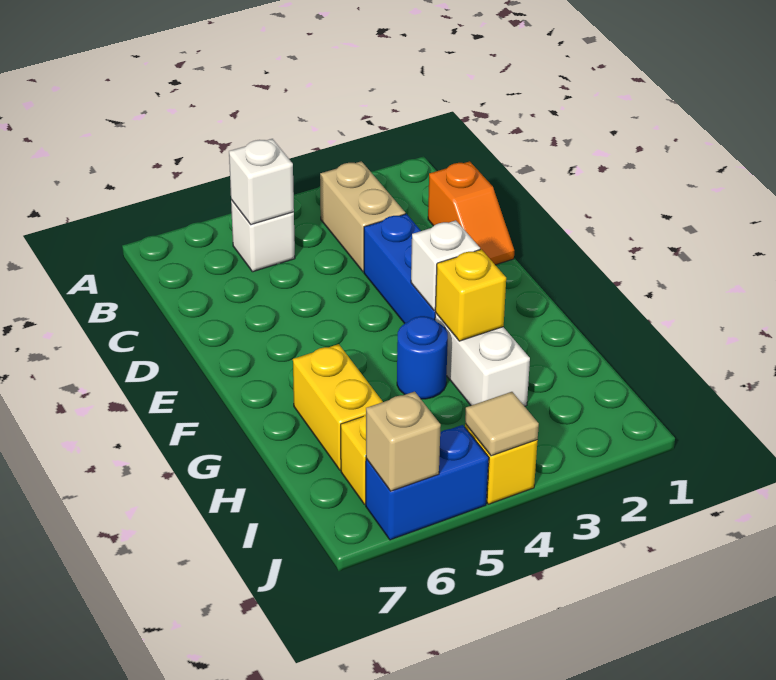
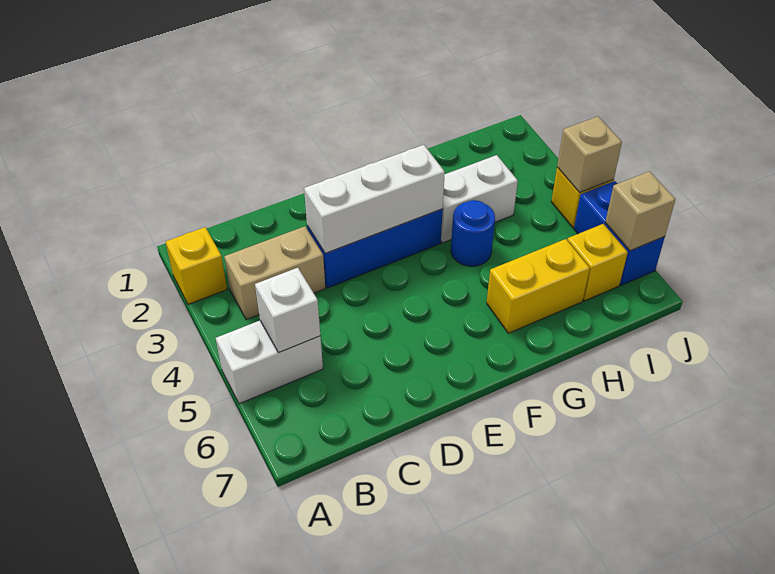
white 1x1 brick [231,200,295,272] -> white 1x2 brick [216,321,323,404]
orange 1x2 slope [428,161,514,265] -> none
white 1x1 brick [411,220,480,311] -> white 1x3 brick [304,145,445,253]
yellow 1x1 brick [435,249,506,341] -> yellow 1x1 brick moved to [166,227,227,304]
tan 1x1 tile [465,392,539,456] -> tan 1x1 brick [557,117,622,193]

